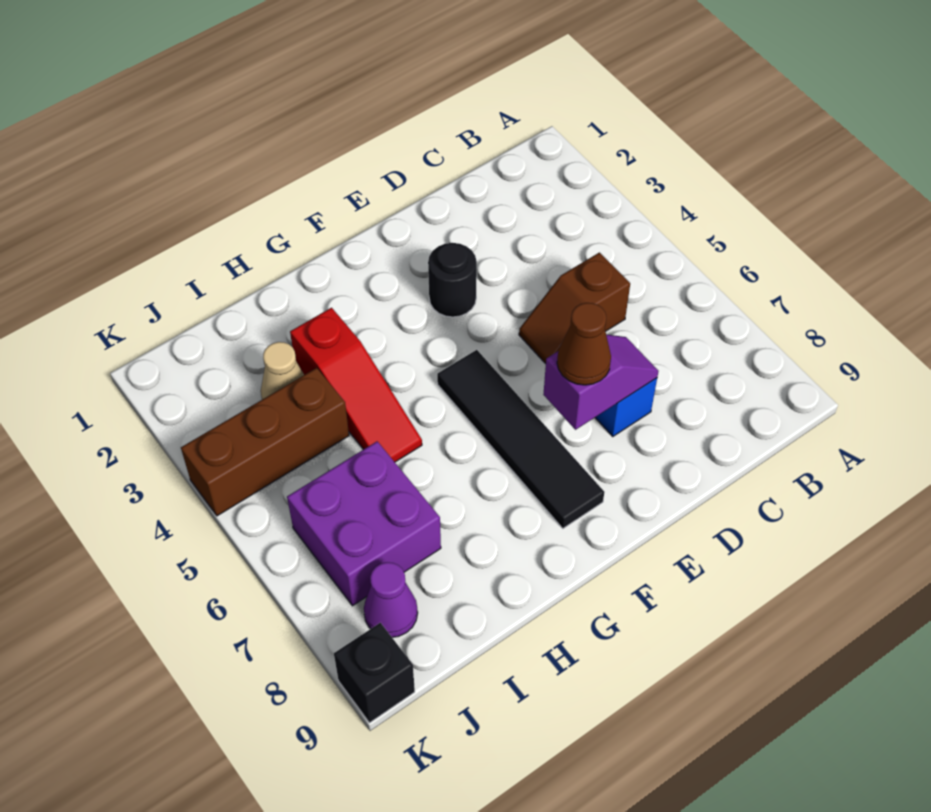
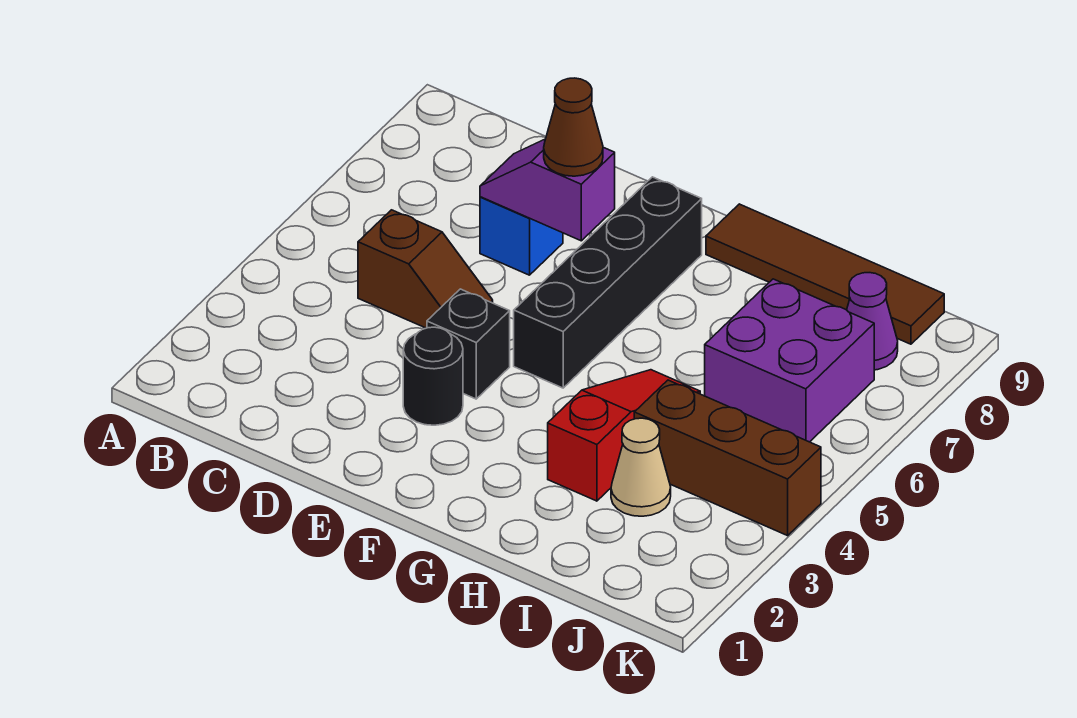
black 1x4 tile [437,350,604,528] -> black 1x4 brick [514,177,702,388]
none -> brown 1x4 tile [706,204,944,344]
black 1x1 brick [334,623,415,723] -> black 1x1 brick moved to [427,289,510,399]

